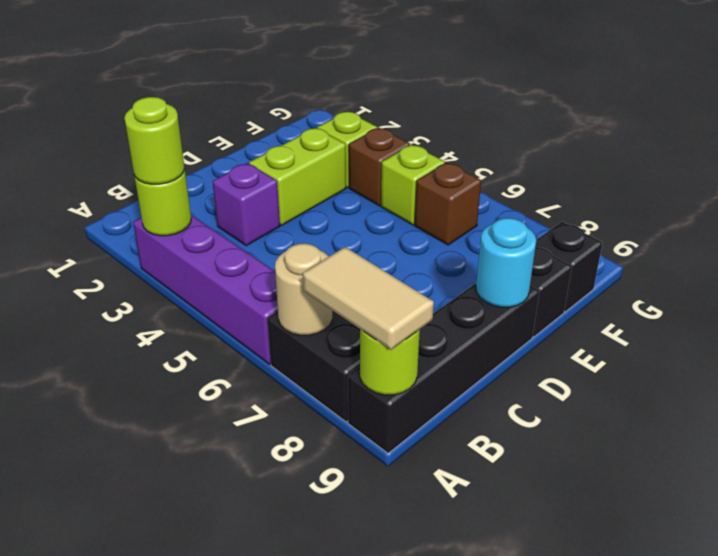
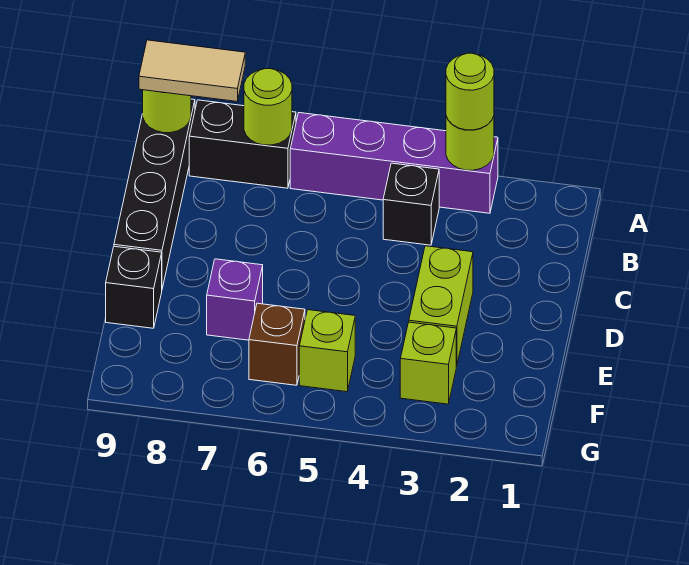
tan 1x1 round brick [275,243,332,335] -> lime 1x1 round brick [244,69,292,145]
purple 1x1 brick [212,163,280,246] -> purple 1x1 brick moved to [207,259,263,340]
cyan 1x1 round brick [476,218,536,307] -> none
brown 1x1 brick [349,128,410,206] -> none
black 1x1 brick [536,222,602,312] -> black 1x1 brick moved to [383,163,439,245]

